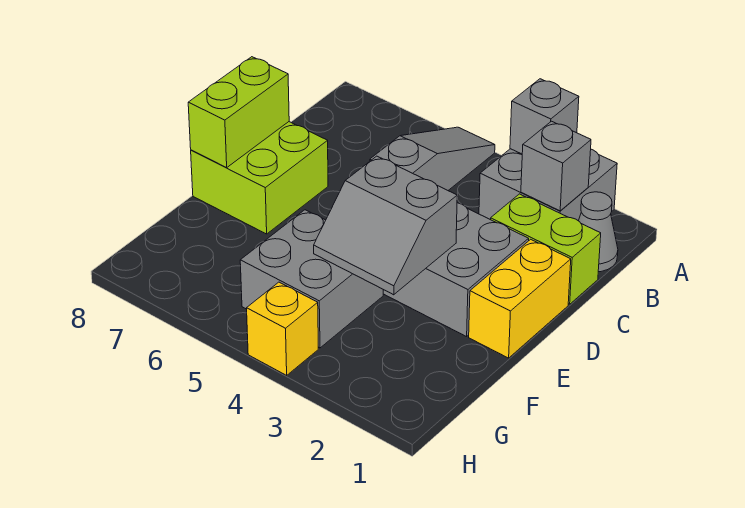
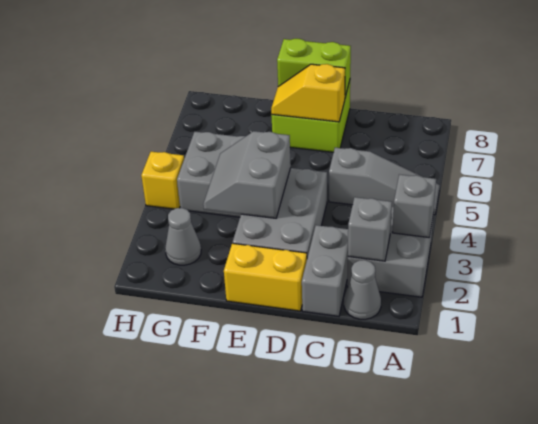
lime 1x2 brick [491,194,601,304] -> grey 1x2 brick [302,225,348,316]
none -> yellow 1x2 slope [271,64,345,122]
none -> grey 1x1 cone [165,208,201,265]

